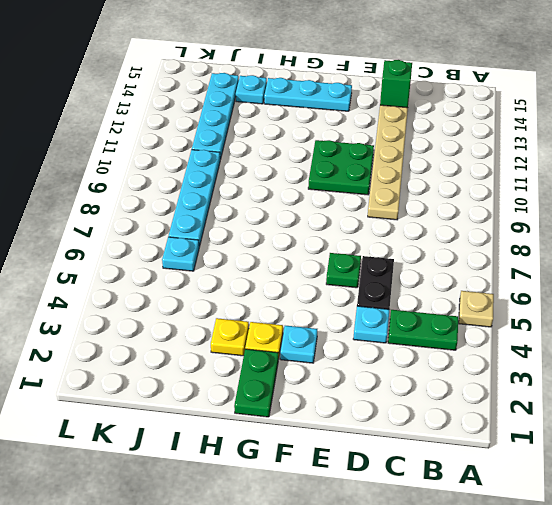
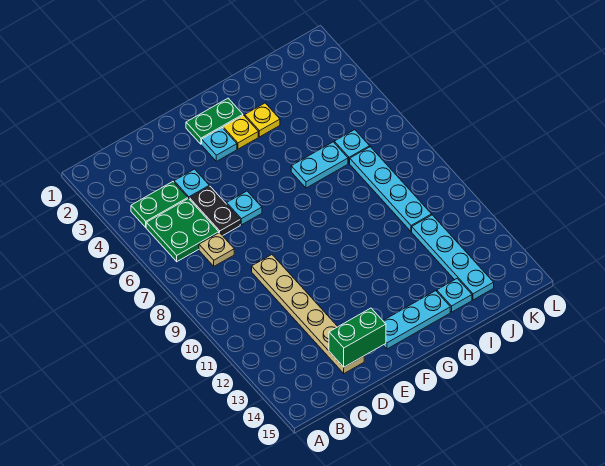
tan 1x1 plate [459,291,494,327] -> tan 1x1 plate moved to [199,233,234,266]
green 1x1 brick [380,60,412,108] -> green 1x2 brick [329,308,386,367]
green 1x1 plate [326,253,361,288] -> cyan 1x1 plate [227,191,262,225]
green 2x2 plate [308,140,374,195] -> green 2x2 plate moved to [146,198,219,262]
green 1x2 plate [234,349,278,417] -> green 1x2 plate turned to [186,98,243,144]
none -> cyan 1x2 plate [291,142,348,188]

